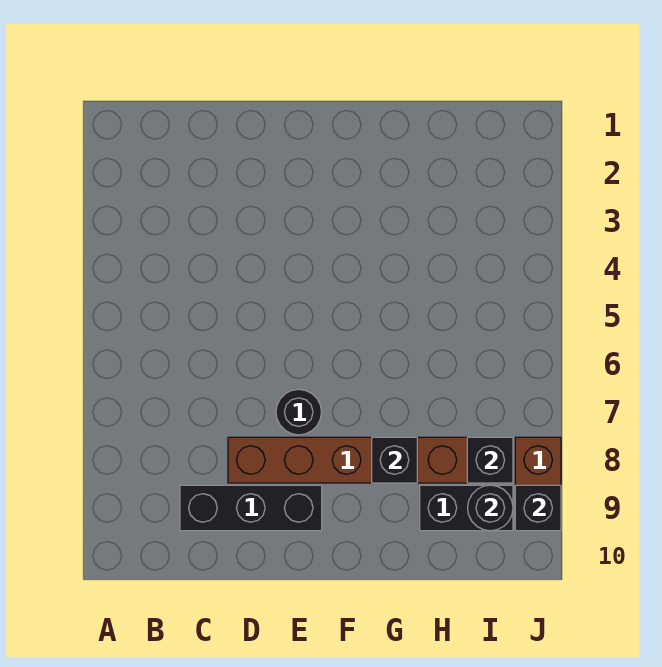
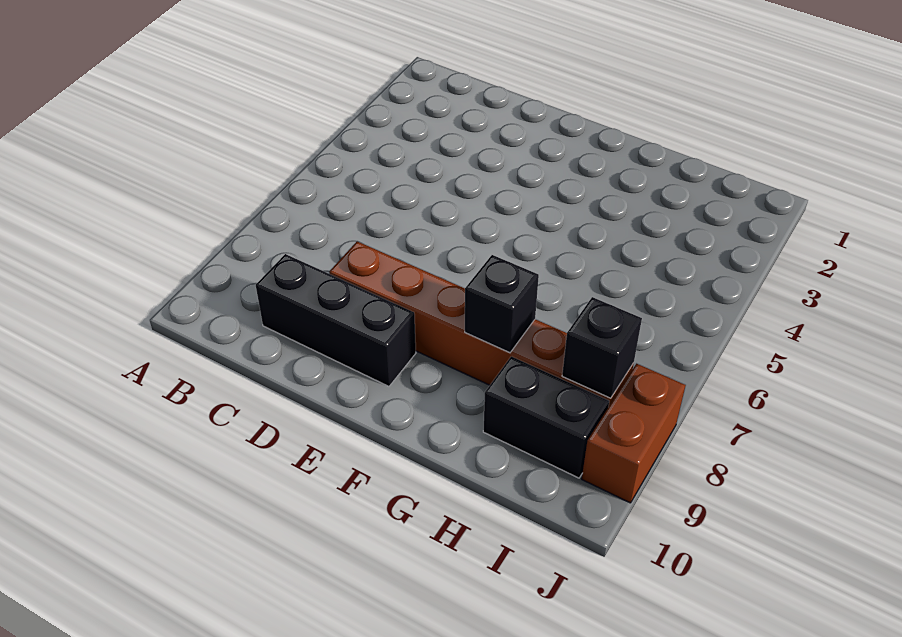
black 1x1 round brick [276,389,321,435] -> none
black 1x1 round brick [468,485,513,531] -> none
black 1x1 brick [515,485,561,531] -> none

